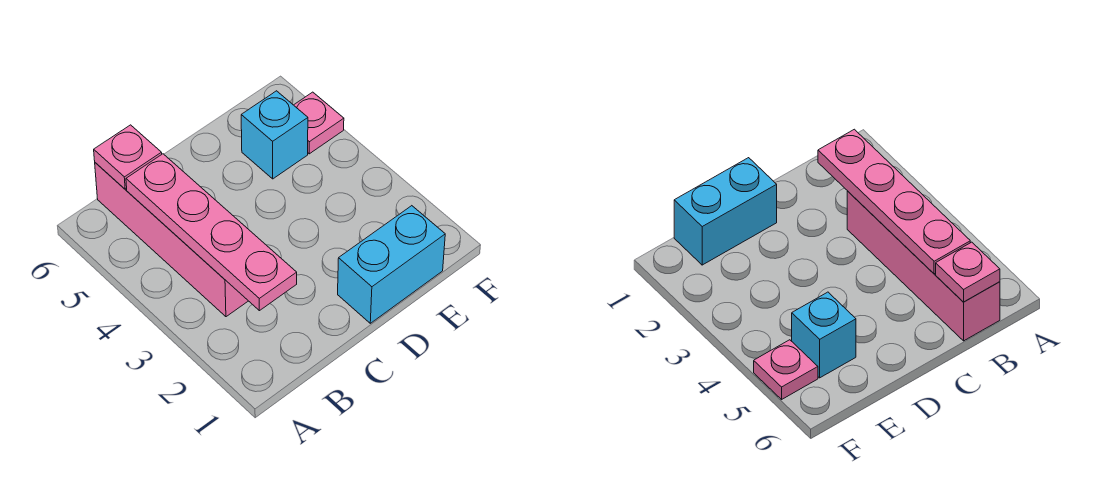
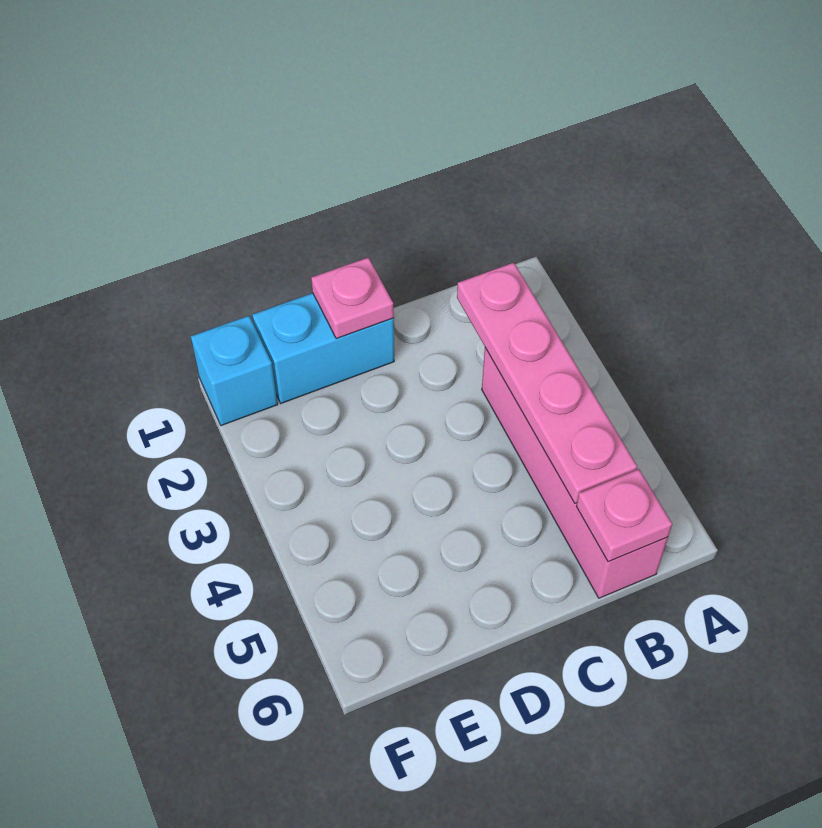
cyan 1x1 brick [241,91,308,179] -> cyan 1x1 brick moved to [191,316,278,426]
pink 1x1 plate [294,92,344,154] -> pink 1x1 plate moved to [311,257,394,339]

